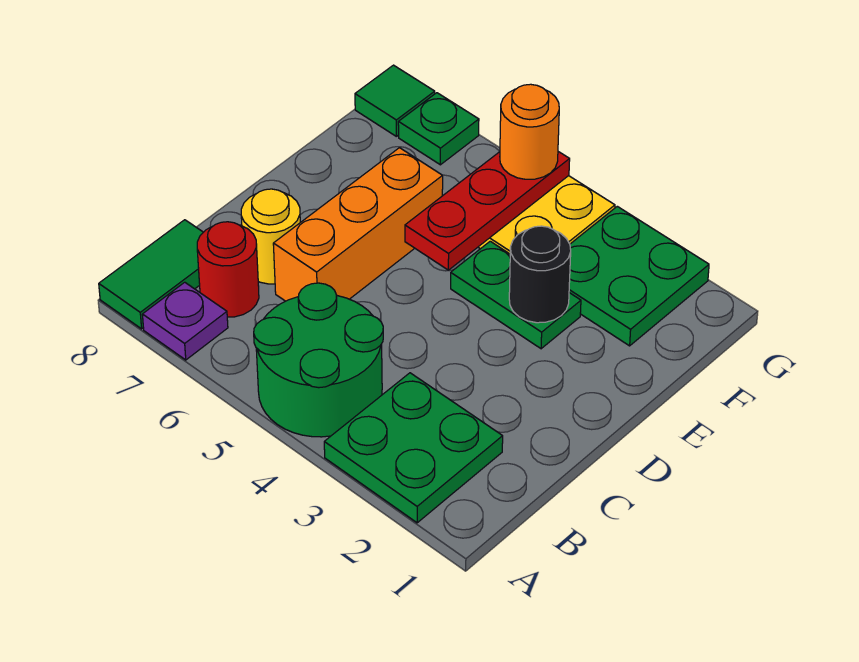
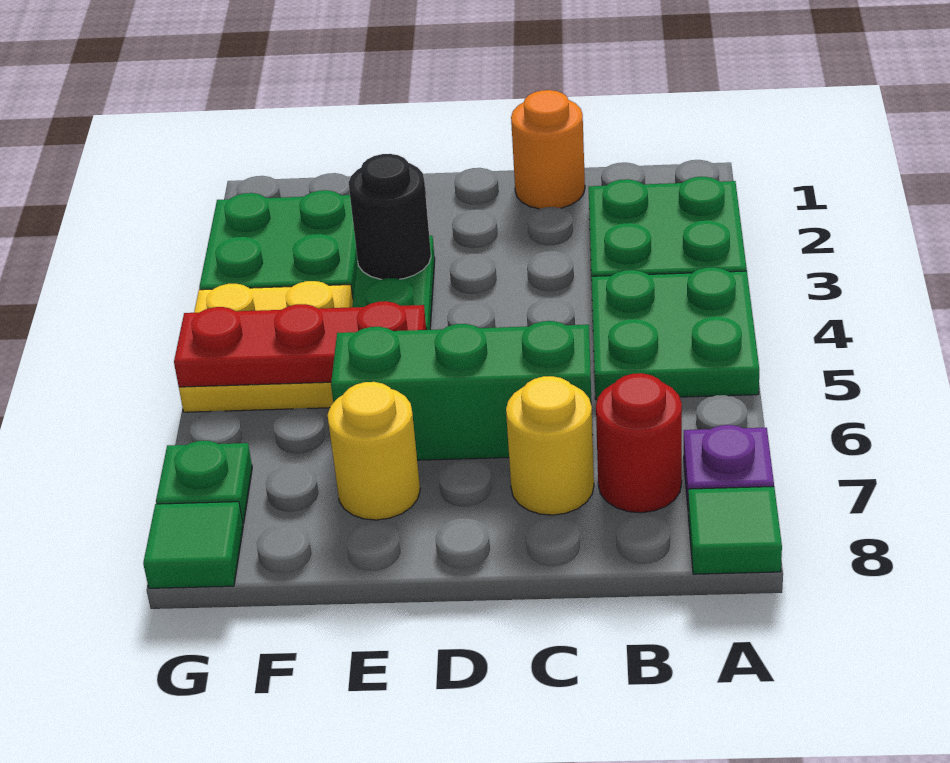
green 2x2 round brick [254,283,383,437] -> green 2x2 plate [591,267,759,400]
green 1x2 tile [99,220,203,329] -> green 1x1 tile [688,487,782,574]
orange 1x3 brick [273,148,443,301] -> green 1x3 brick [331,321,592,460]
none -> yellow 1x1 round brick [328,382,420,520]
orange 1x1 round brick [500,84,559,179] -> orange 1x1 round brick moved to [511,90,585,209]

